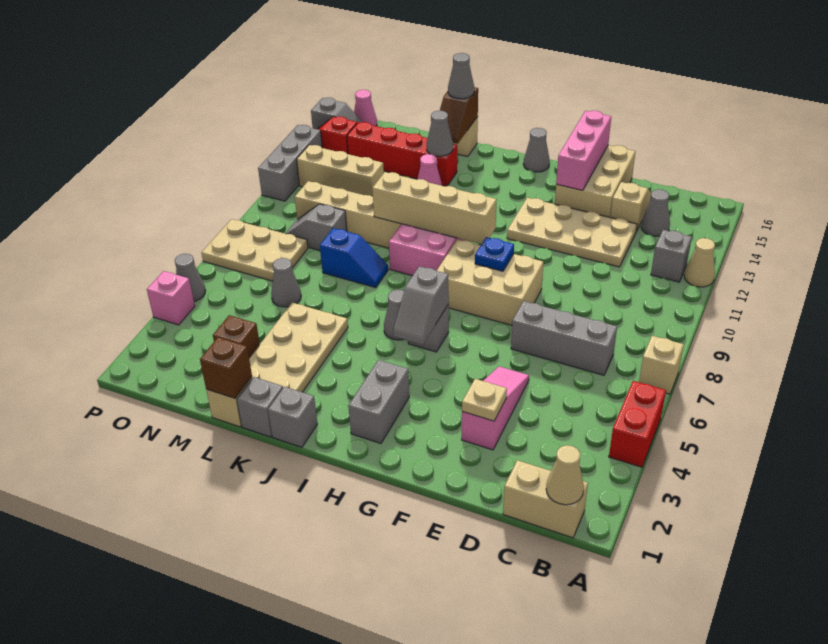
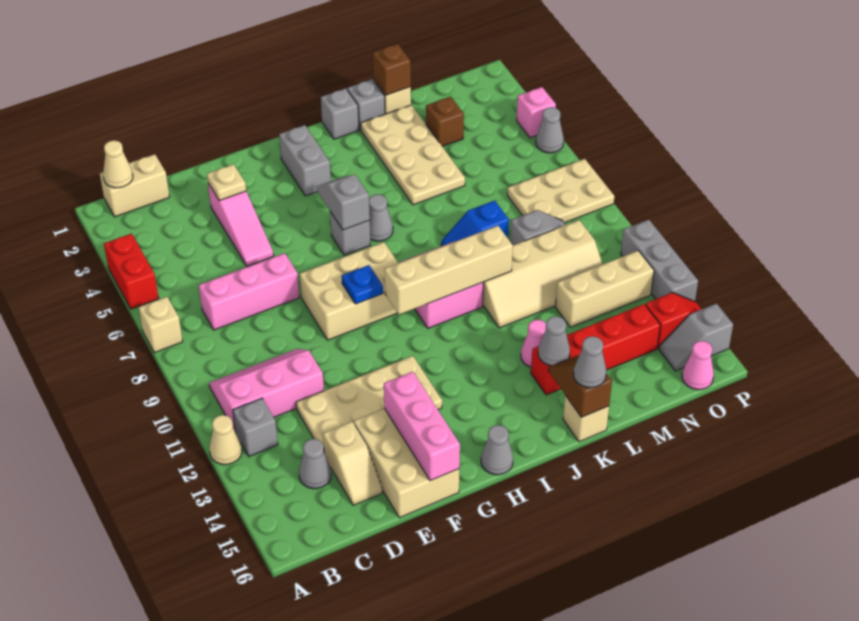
none -> pink 2x3 slope [209,349,324,432]
grey 1x3 brick [511,301,617,375] -> pink 1x3 brick [199,253,299,330]
grey 1x1 cone [271,258,301,307] -> none

